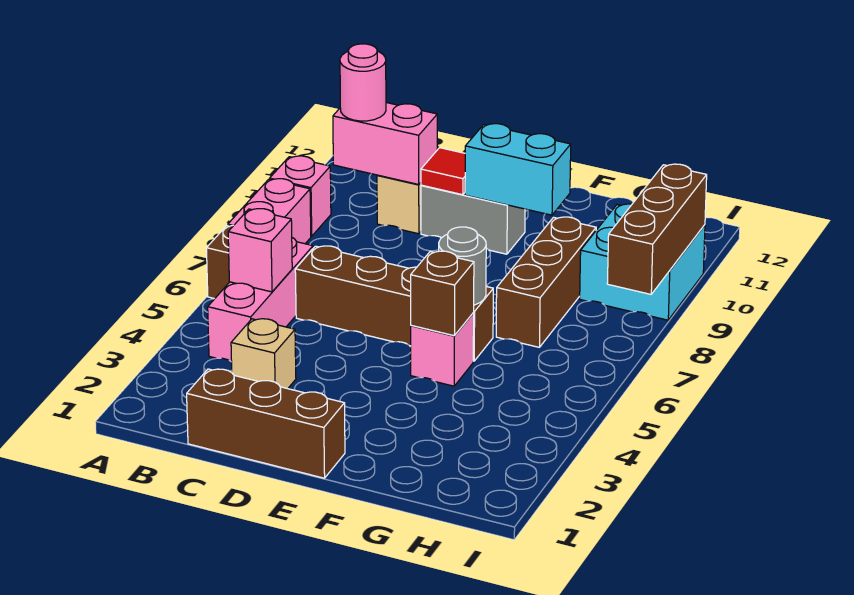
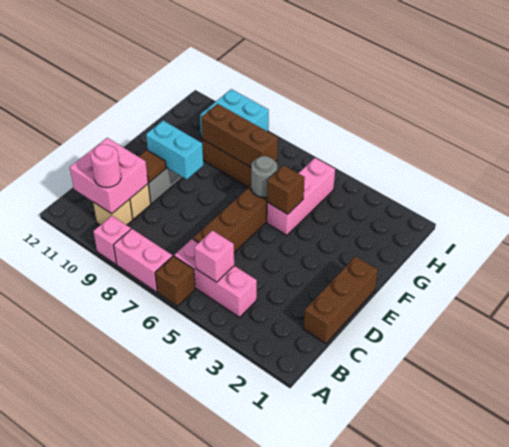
pink 1x2 brick [333,103,437,184] -> pink 2x2 brick [70,138,148,214]
tan 1x1 brick [231,319,296,389] -> tan 1x1 brick moved to [93,199,133,225]
red 1x1 tile [421,148,465,195] -> brown 1x1 tile [139,150,166,182]
cyan 1x2 brick [465,124,571,215] -> cyan 1x2 brick turned to [146,121,203,179]
pink 1x1 brick [411,313,474,386] -> pink 1x3 brick [267,158,335,235]
brown 1x3 brick [607,164,707,294] -> brown 1x3 brick moved to [201,104,278,167]

